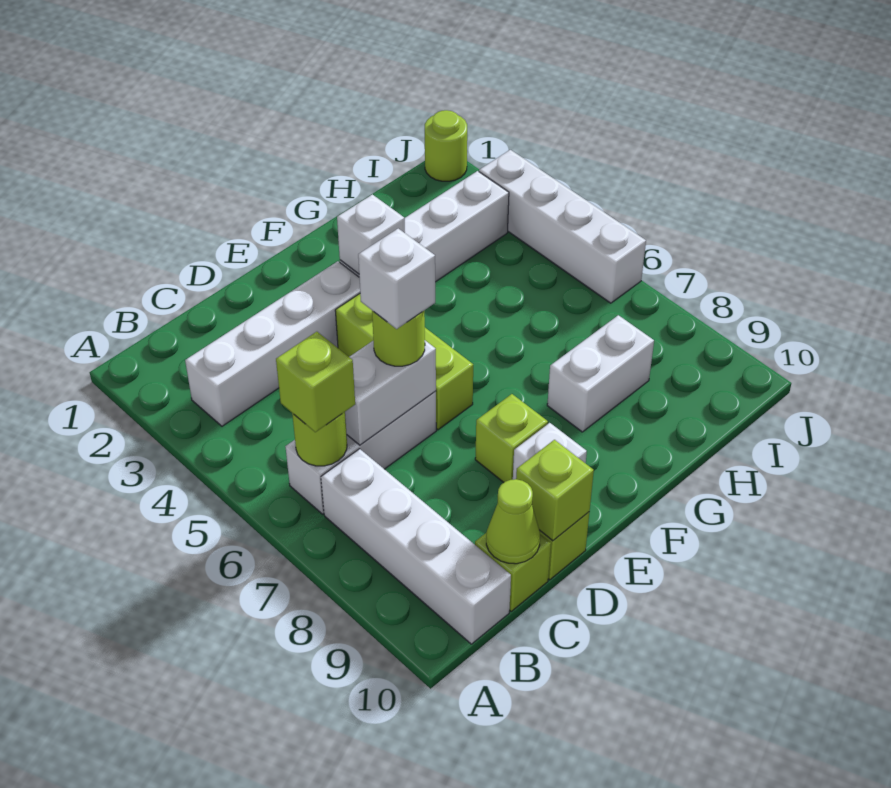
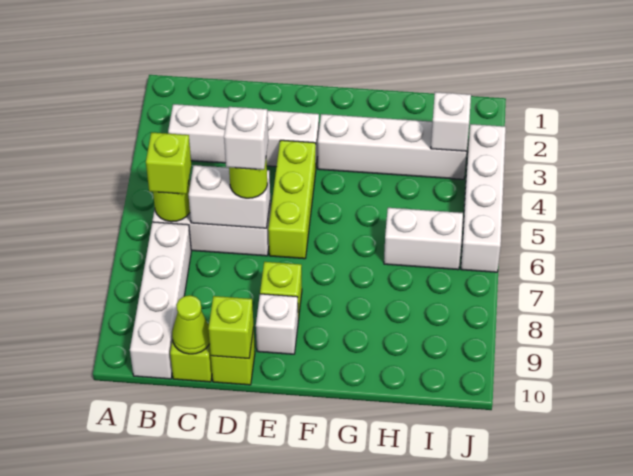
white 1x1 brick [337,194,405,274] -> white 1x1 brick moved to [431,92,471,151]
white 1x2 brick [547,315,654,432] -> white 1x2 brick moved to [384,208,463,270]
lime 1x1 round brick [425,110,467,181] -> none

